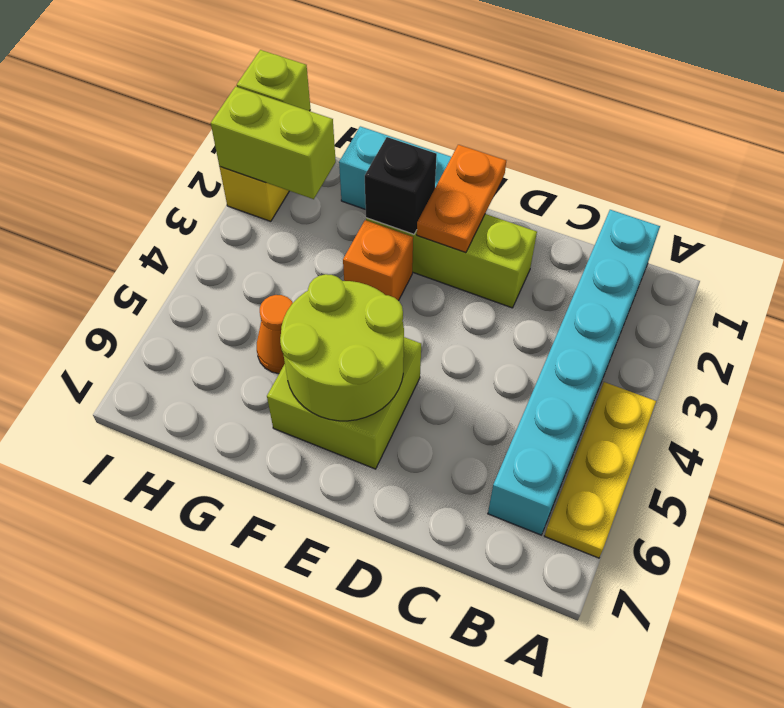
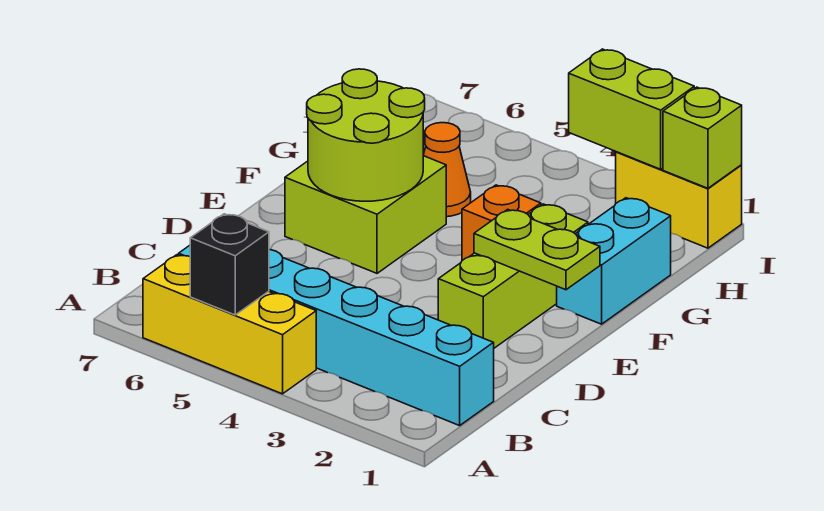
yellow 1x3 plate [545,382,656,558] -> yellow 1x3 brick [143,255,316,394]
orange 1x2 plate [417,145,506,253] -> lime 1x2 plate [474,209,600,290]
black 1x1 brick [365,137,437,234] -> black 1x1 brick moved to [190,214,269,315]
lime 1x2 brick [211,87,336,199] -> lime 1x2 brick turned to [569,49,694,169]

